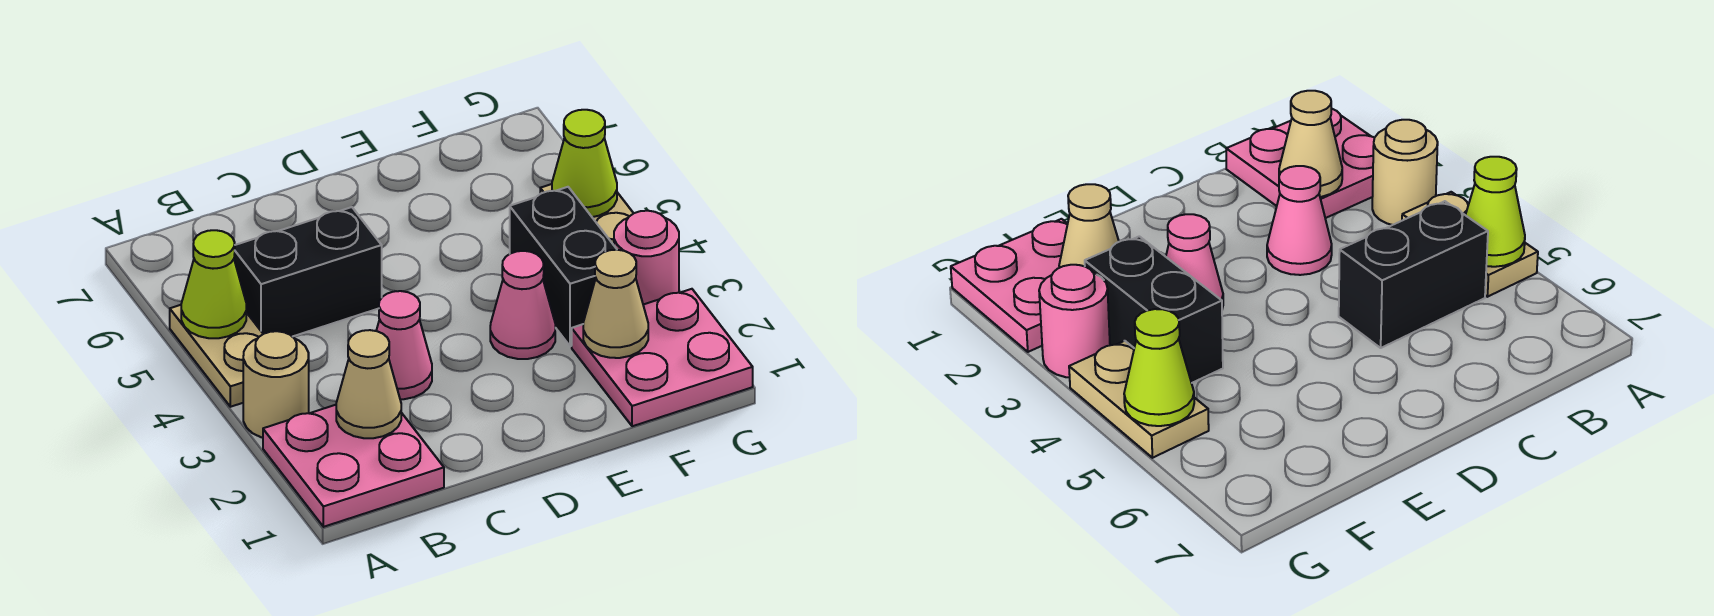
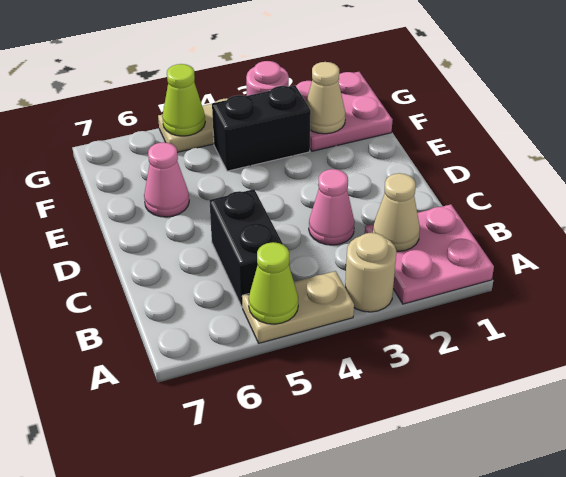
pink 1x1 cone [490,251,555,359] -> pink 1x1 cone moved to [144,142,189,217]

